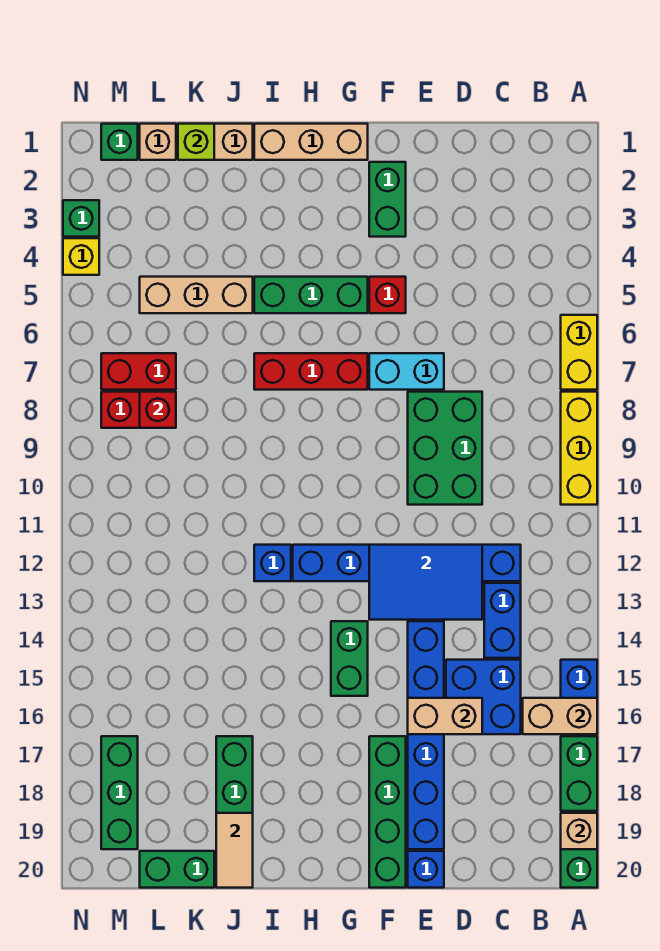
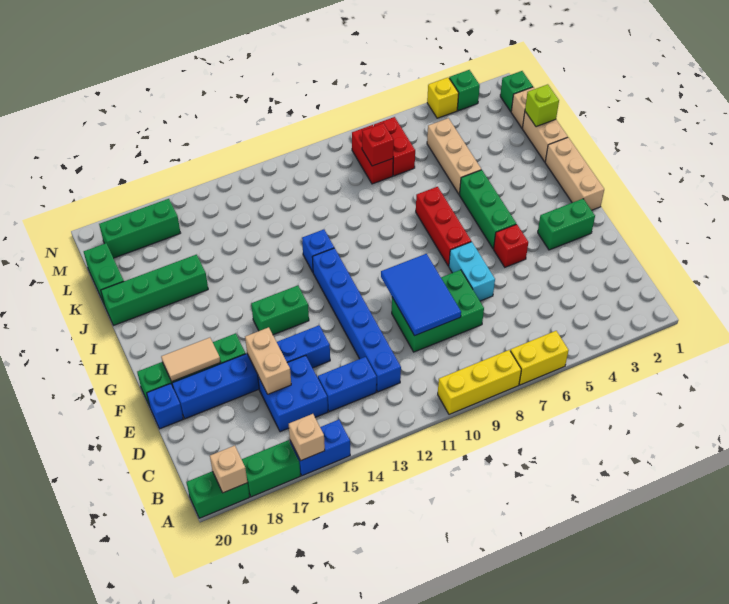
tan 1x2 brick [523,698,597,734] -> tan 1x1 brick [289,414,325,461]
blue 2x3 tile [369,545,482,620] -> blue 2x3 tile moved to [381,254,461,336]
tan 1x2 tile [216,813,253,888] -> tan 1x2 tile moved to [161,338,221,382]

